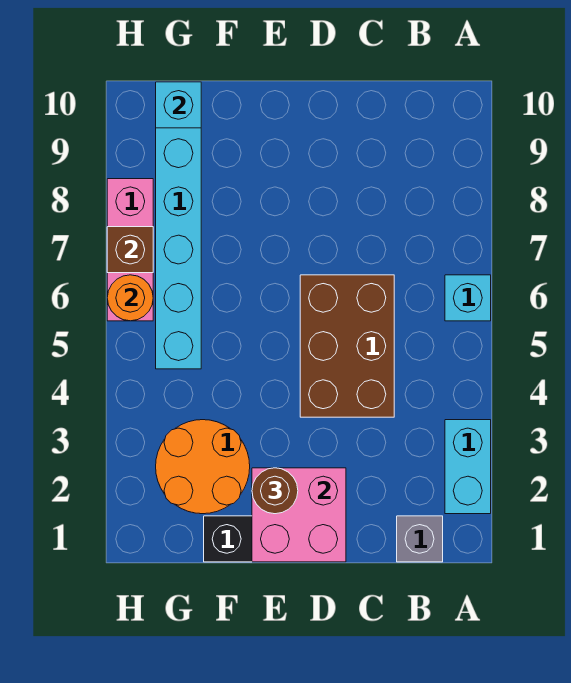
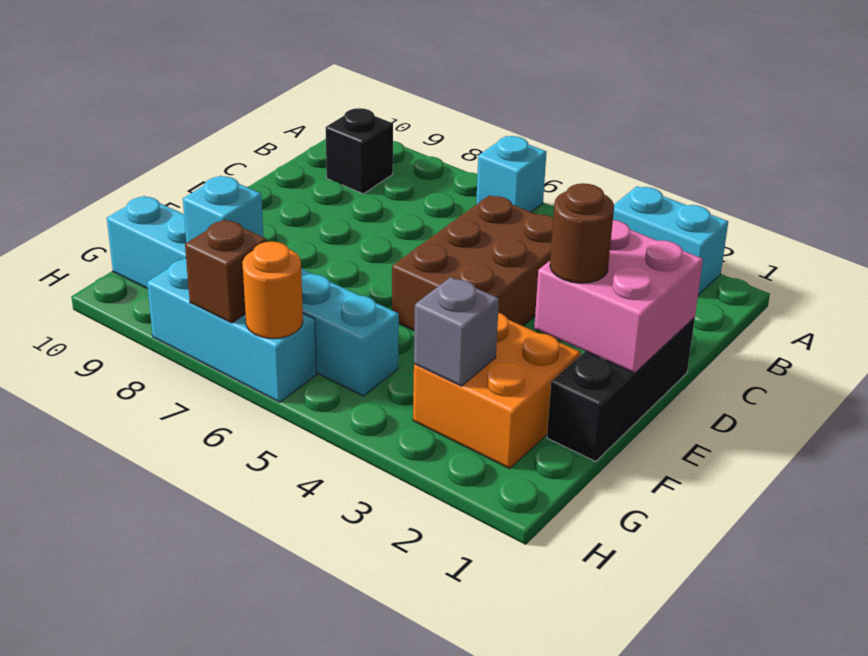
grey 1x1 brick [397,516,443,562] -> grey 1x1 brick moved to [414,277,499,386]
none -> black 1x1 brick [326,108,393,194]
brown 2x3 brick [300,275,394,417] -> brown 2x3 brick turned to [392,195,553,330]
orange 2x2 round brick [156,420,250,514] -> orange 2x2 brick [413,313,581,469]
cyan 1x1 brick [156,82,201,128] -> cyan 1x1 brick moved to [183,176,264,243]
pink 1x3 brick [107,179,153,321] -> cyan 1x3 brick [147,258,316,402]

